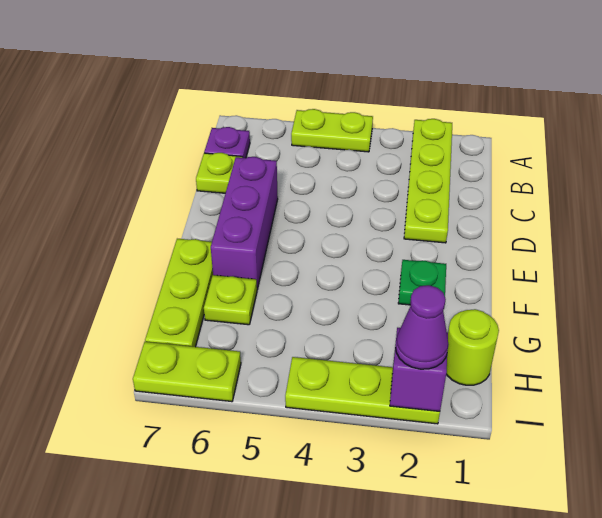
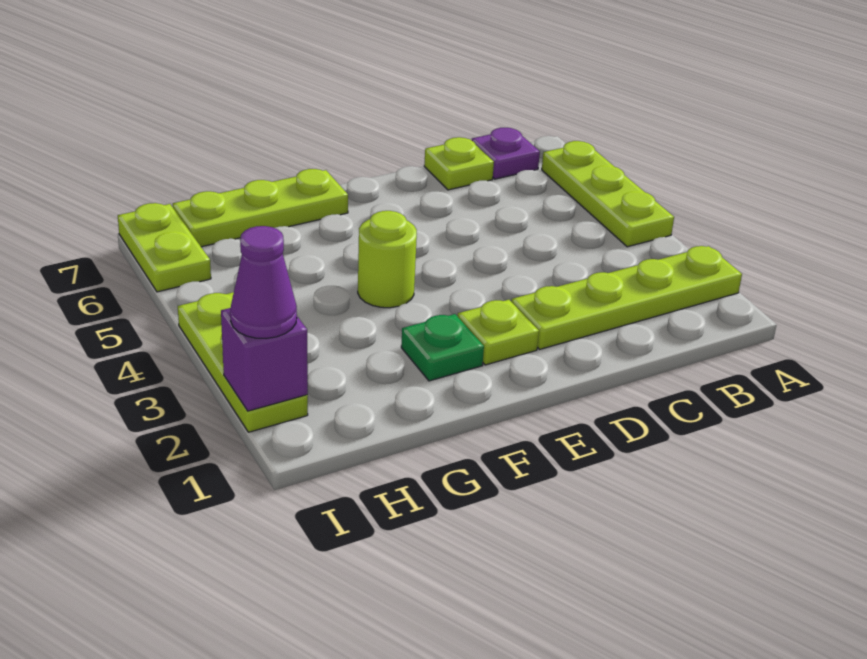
lime 1x2 plate [291,109,373,152] -> lime 1x3 plate [542,141,674,247]
purple 1x3 brick [211,157,278,289] -> none
lime 1x1 plate [204,275,257,325] -> lime 1x1 plate moved to [458,300,539,365]
lime 1x1 round brick [446,309,499,385] -> lime 1x1 round brick moved to [358,211,417,308]

